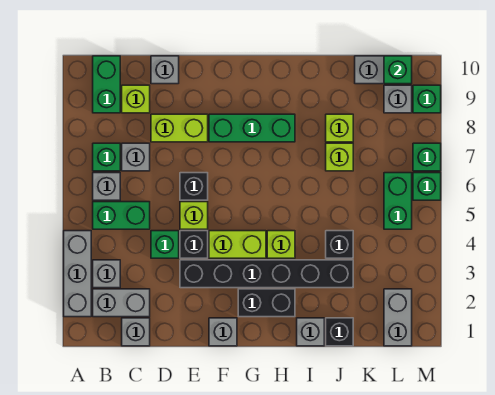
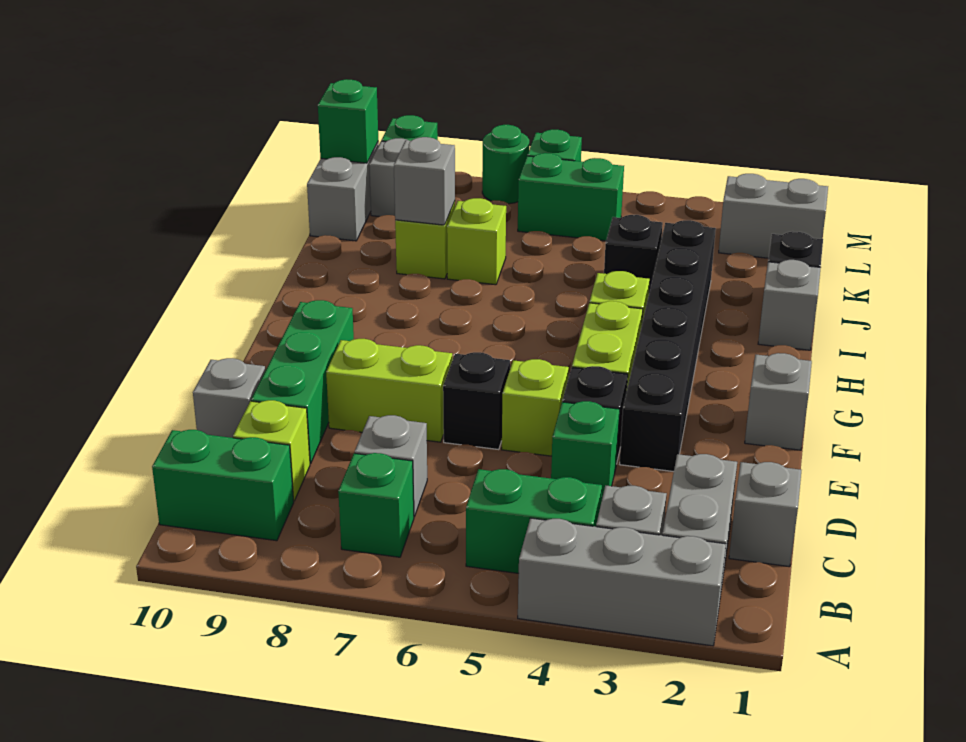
green 1x2 brick [93,202,150,229] -> green 1x2 brick turned to [466,469,602,573]
grey 1x1 brick [93,173,120,200] -> grey 1x1 brick moved to [394,137,455,225]
lime 1x2 brick [151,114,208,142] -> lime 1x2 brick turned to [326,339,452,442]
green 1x3 brick [209,114,295,142] -> green 1x3 brick moved to [251,300,354,464]
black 1x2 brick [238,289,295,317] -> none
green 1x1 brick [413,143,441,171] -> green 1x1 round brick [482,125,529,204]

